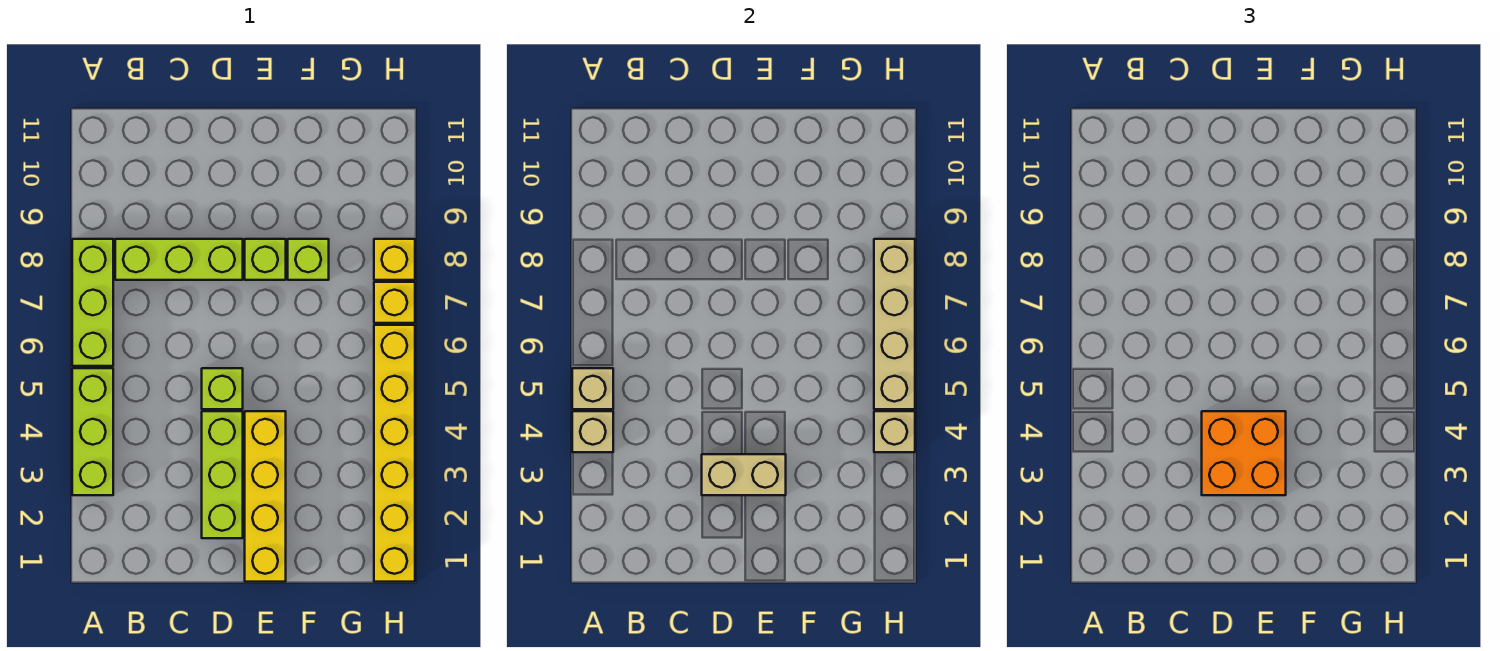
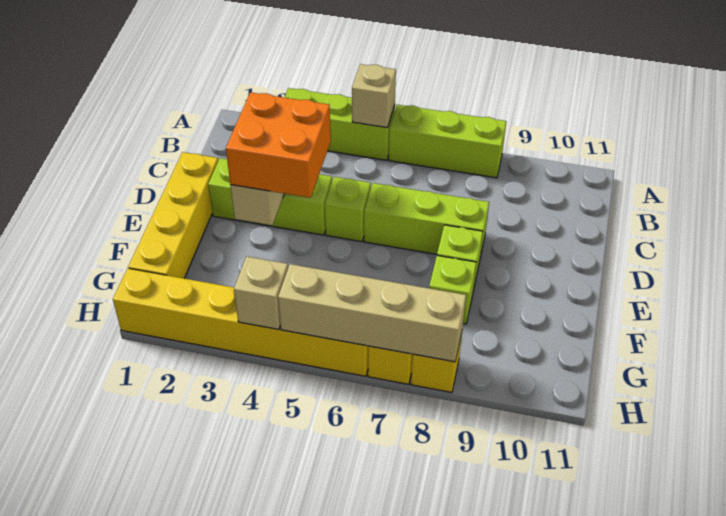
tan 1x1 brick [572,411,613,452] -> none
lime 1x3 brick [115,239,243,280] -> lime 1x3 brick turned to [364,183,489,257]
yellow 1x4 brick [245,411,286,582] -> yellow 1x4 brick turned to [128,152,218,278]

